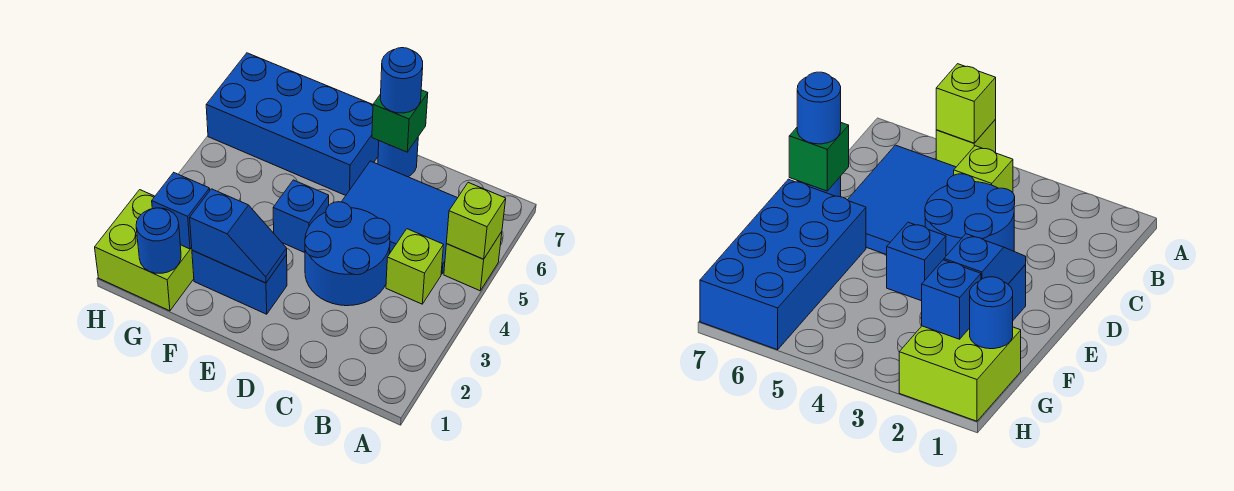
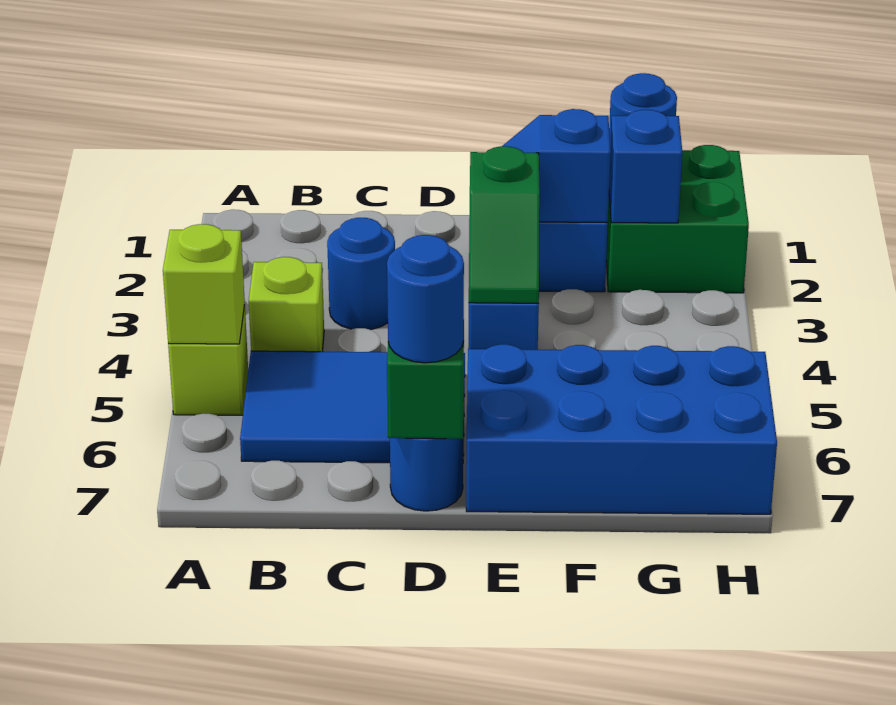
blue 2x2 round brick [305,202,390,306] -> blue 1x1 round brick [327,218,395,330]
none -> green 1x2 slope [469,146,540,303]
lime 2x2 brick [95,190,194,311] -> green 2x2 brick [606,145,749,293]

